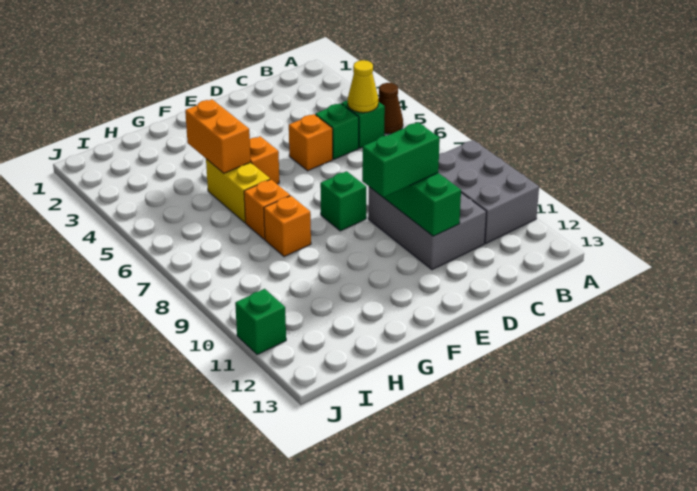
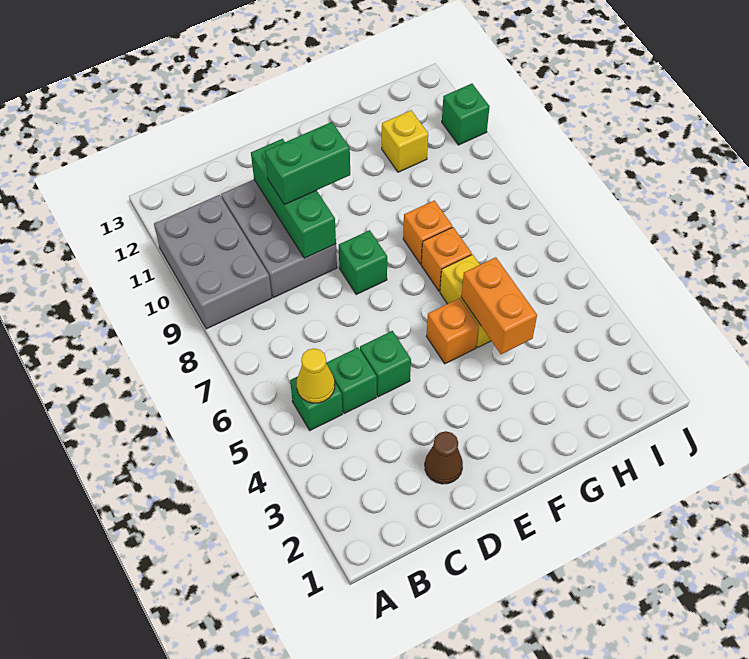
brown 1x1 cone [378,83,403,134] -> brown 1x1 cone moved to [425,431,463,484]
orange 1x1 brick [289,114,333,171] -> green 1x1 brick [360,331,411,397]
none -> yellow 1x1 brick [382,110,428,172]

